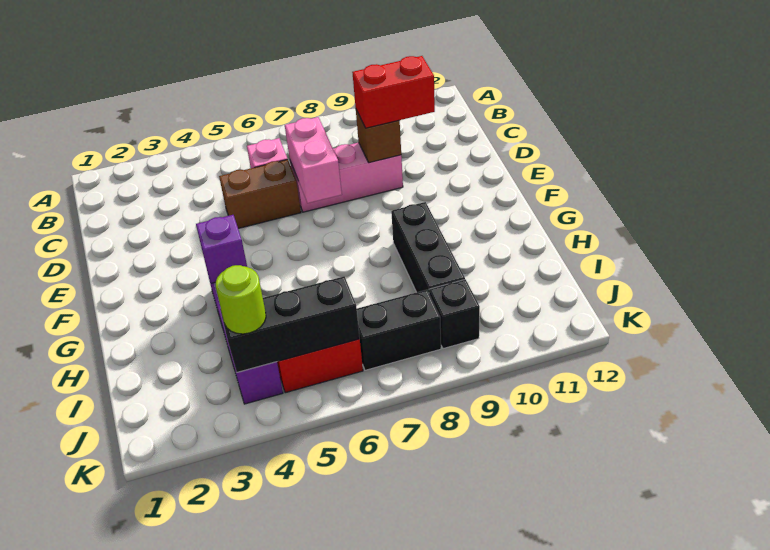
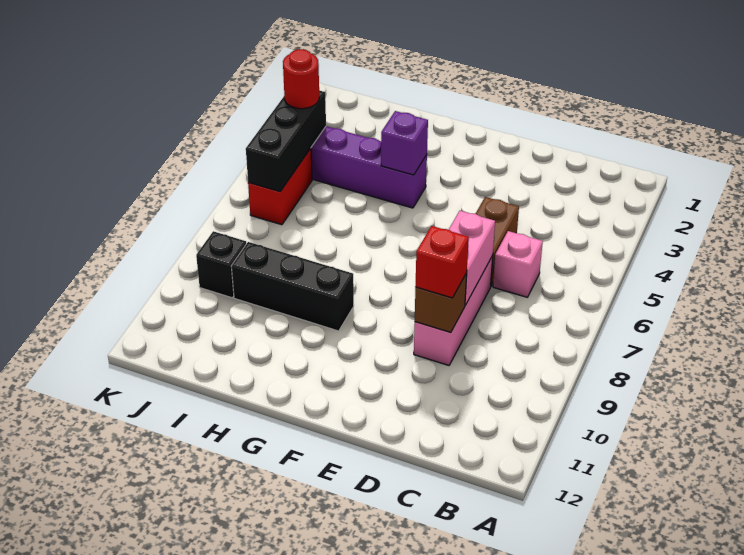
pink 1x2 brick [285,117,342,203] -> pink 1x2 brick turned to [449,211,495,305]
red 1x2 brick [352,56,435,128] -> red 1x1 brick [415,226,469,298]
lime 1x1 round brick [215,265,266,334] -> red 1x1 round brick [283,49,319,109]
black 1x2 brick [357,290,441,370] -> none

